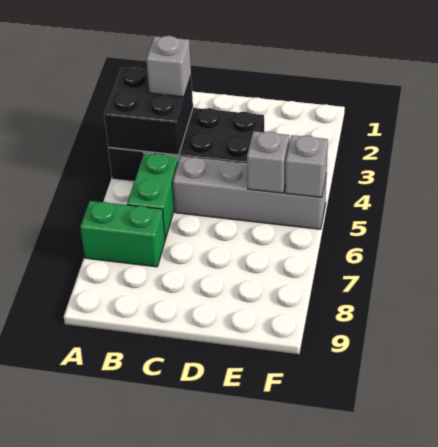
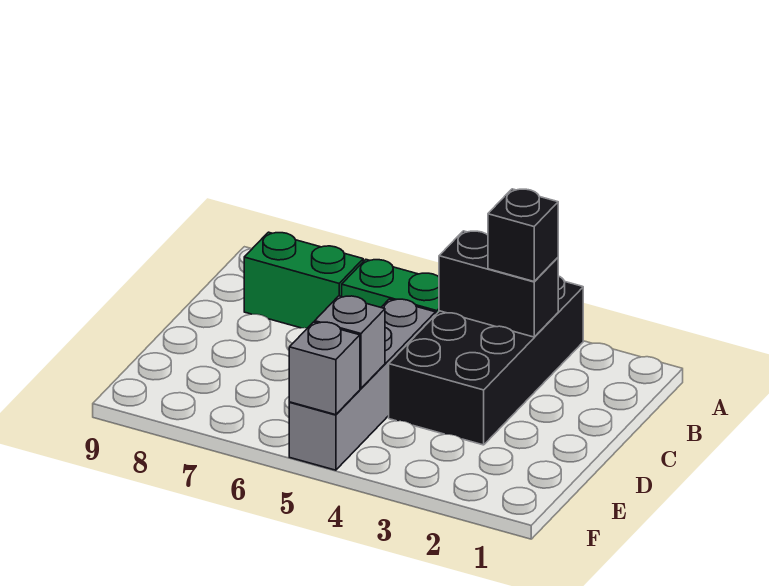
black 2x2 brick [104,67,193,155] -> black 1x2 brick [439,231,558,337]
green 1x2 brick [80,201,165,267] -> green 1x2 brick turned to [244,232,363,328]
grey 1x1 brick [146,36,191,97] -> black 1x1 brick [488,189,558,281]

